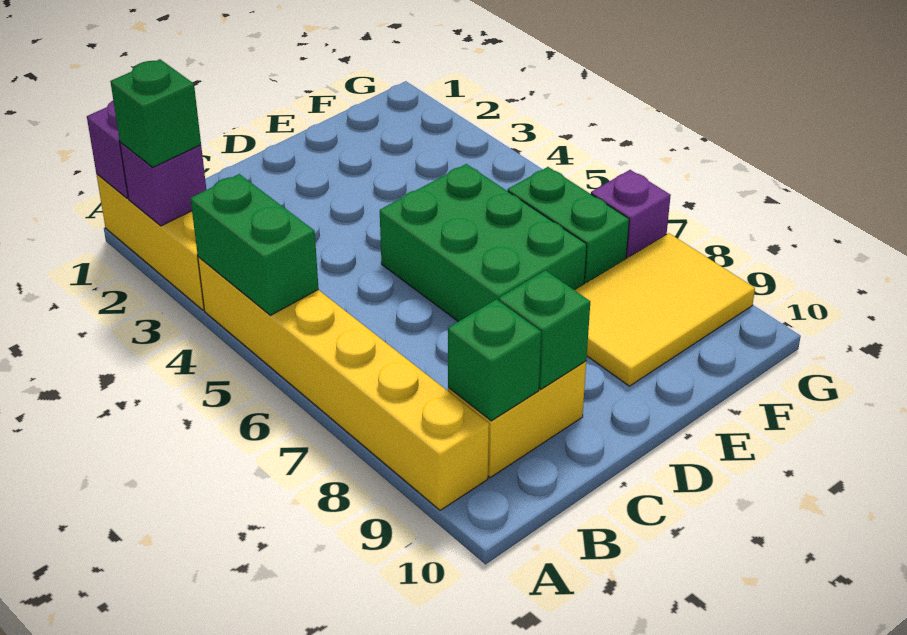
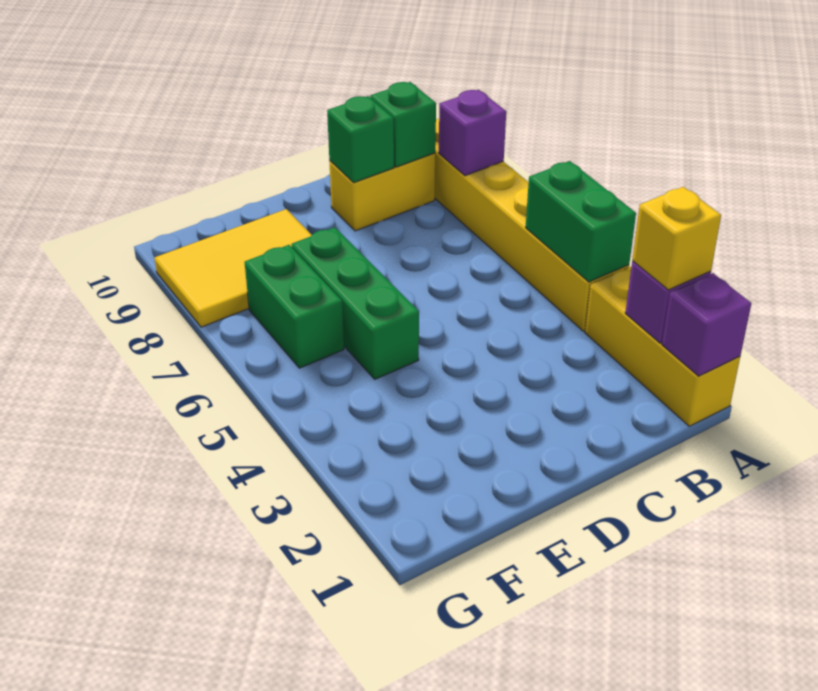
green 1x1 brick [110,59,201,168] -> yellow 1x1 brick [632,187,721,290]
green 2x3 brick [380,164,587,322] -> green 1x3 brick [292,227,419,379]
purple 1x1 brick [591,170,671,259] -> purple 1x1 brick moved to [439,90,506,176]

